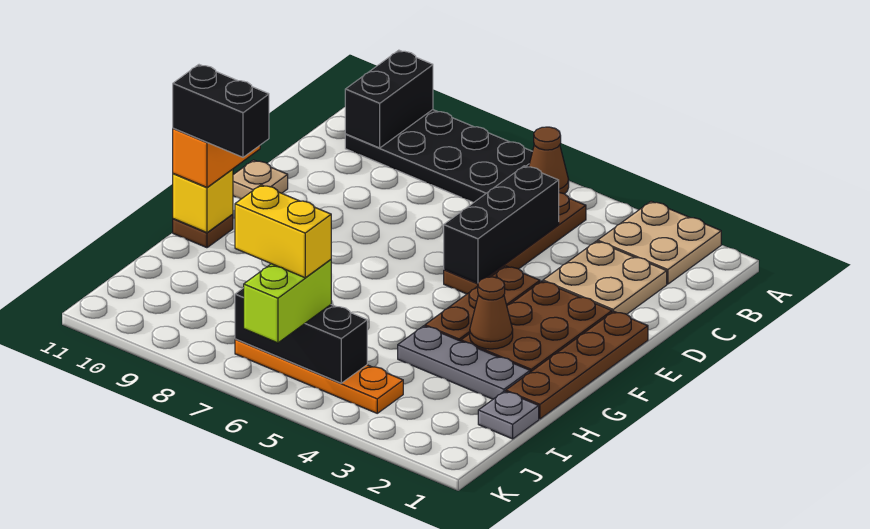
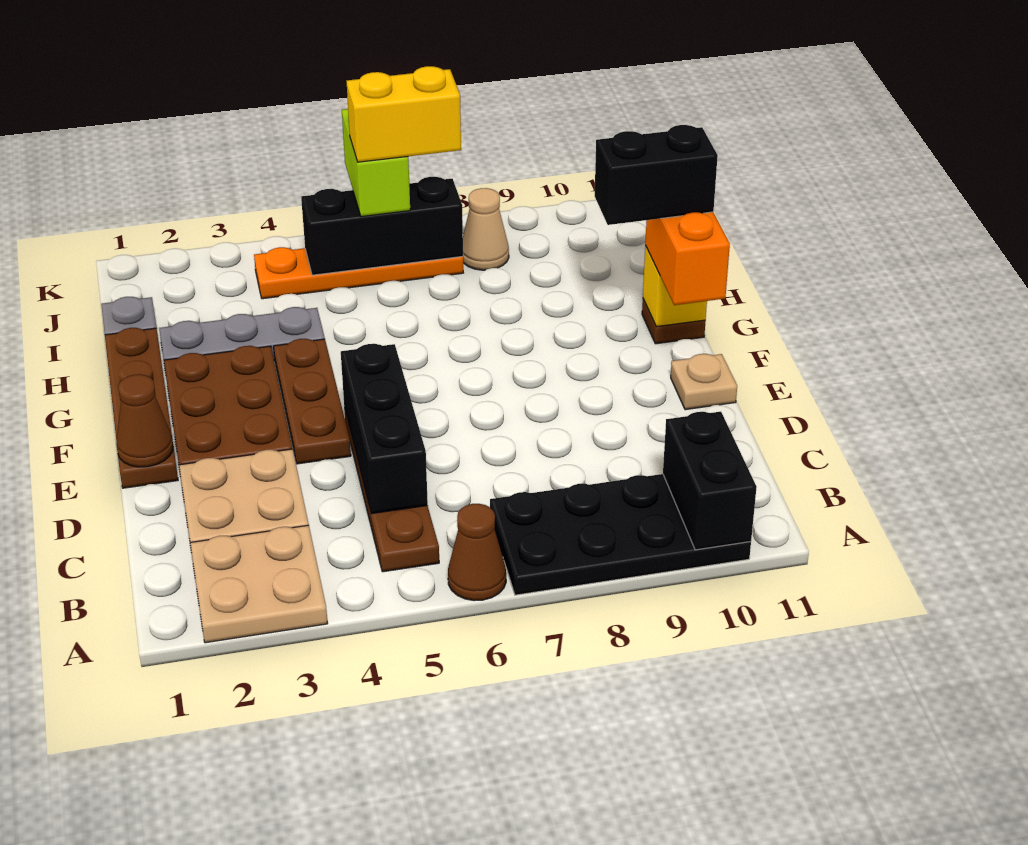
brown 1x1 cone [470,277,513,349] -> brown 1x1 cone moved to [116,374,173,467]
none -> tan 1x1 cone [463,188,509,270]

